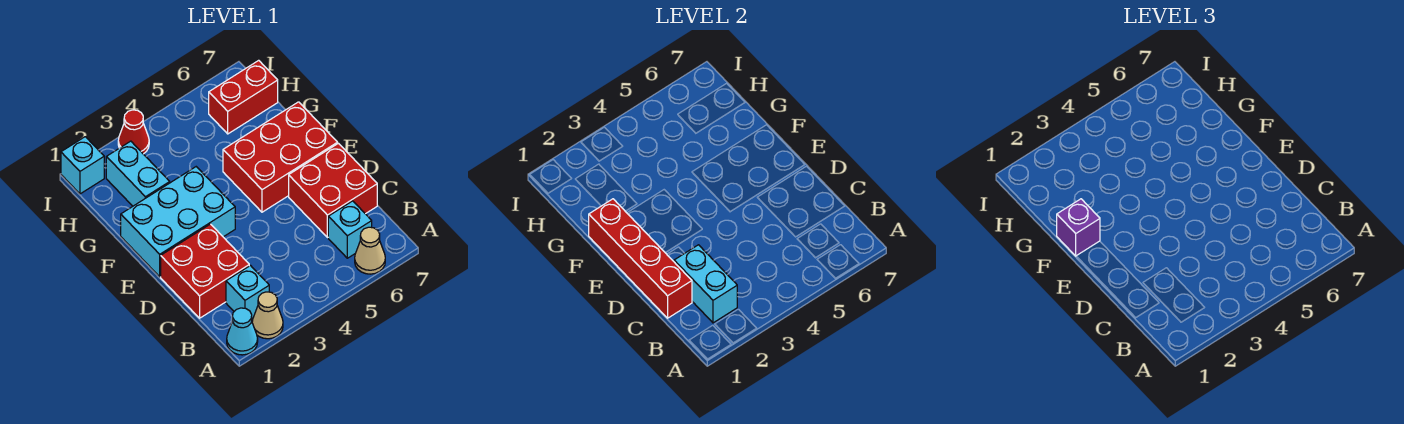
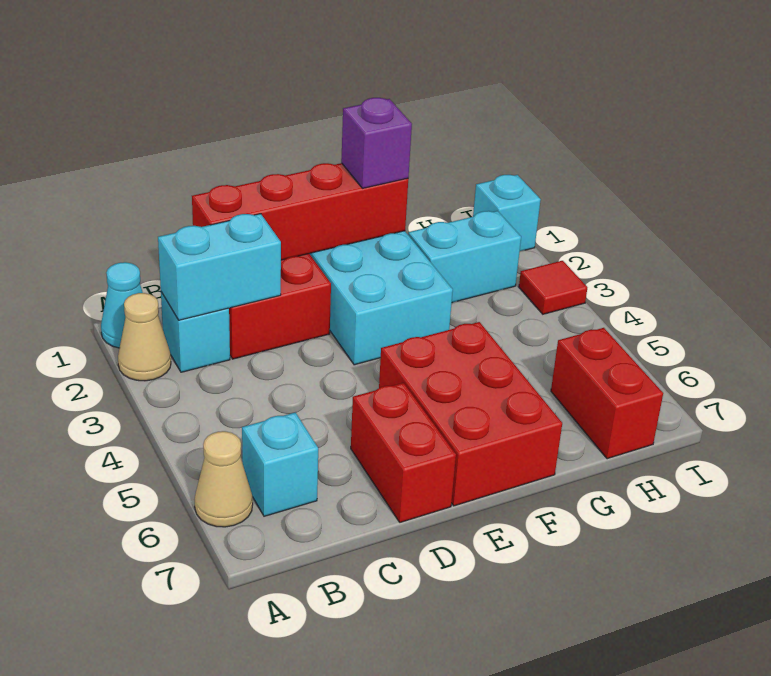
red 2x2 brick [289,143,377,238] -> red 1x2 brick [351,383,456,522]
red 1x1 cone [118,110,149,154] -> red 1x1 tile [519,261,587,314]

